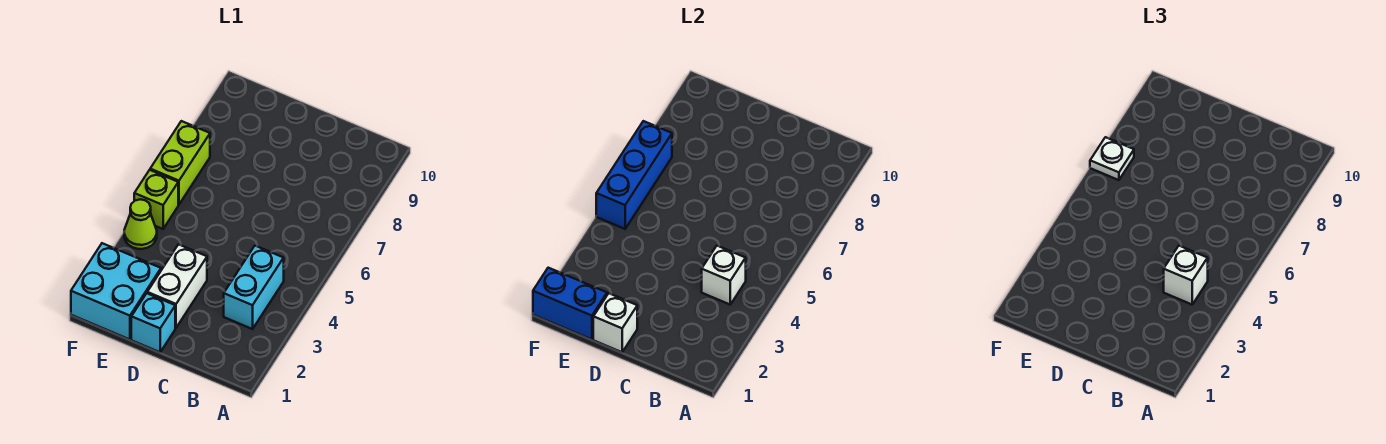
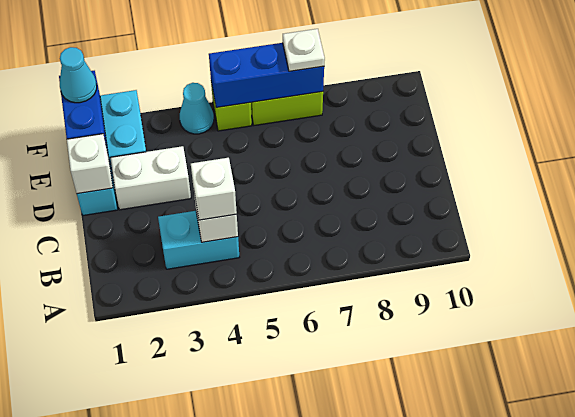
none -> cyan 1x1 cone [60,47,97,103]
lime 1x1 cone [124,199,157,249] -> cyan 1x1 cone [180,83,214,134]

